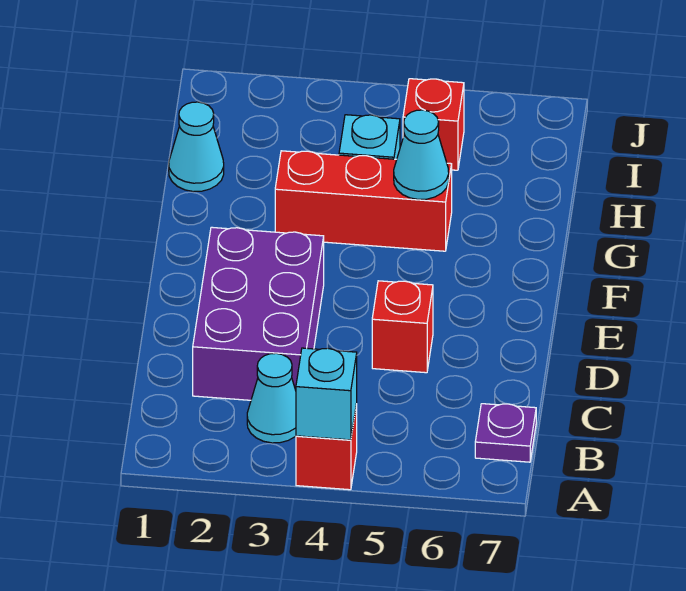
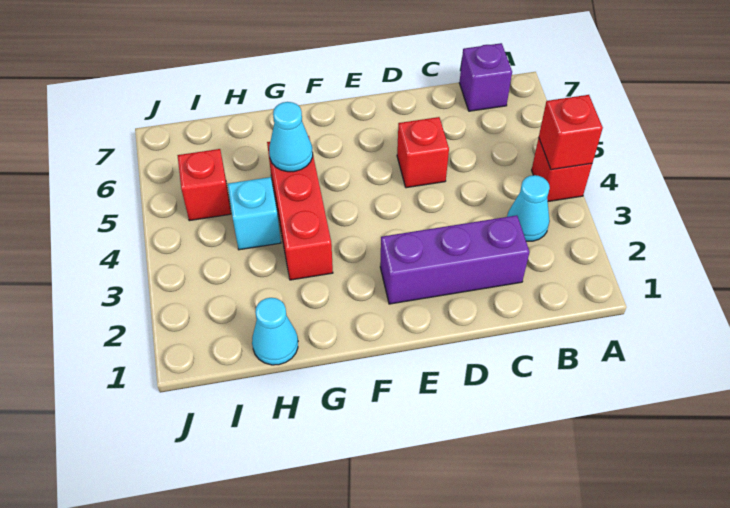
cyan 1x1 brick [296,348,357,440] -> red 1x1 brick [539,95,603,170]
purple 1x1 plate [475,404,536,462] -> purple 1x1 brick [459,43,512,111]
purple 2x3 brick [193,227,324,400] -> purple 1x3 brick [380,215,529,304]

